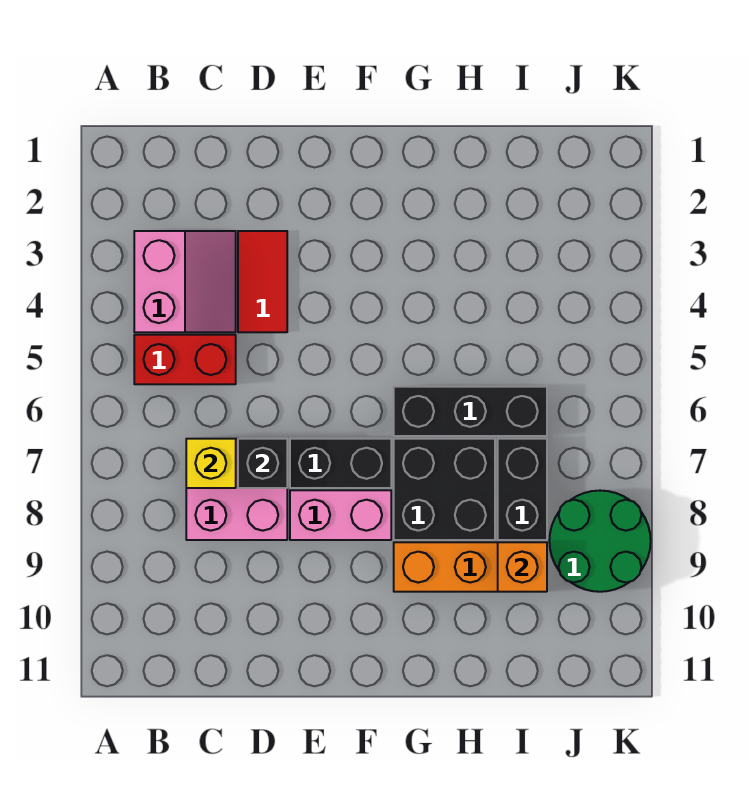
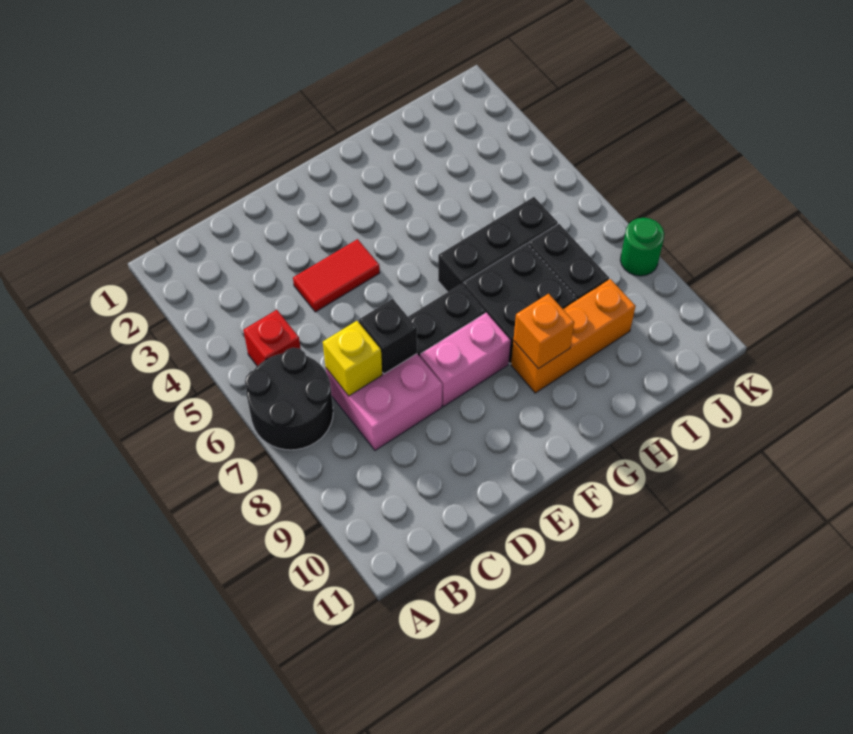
none -> black 2x2 round brick [245,348,333,450]
pink 2x2 slope [134,231,236,332] -> none
red 1x2 brick [134,335,236,384] -> red 1x1 brick [243,310,301,366]
red 1x2 tile [238,231,287,332] -> red 1x2 tile turned to [293,239,380,312]
orange 1x1 brick [498,542,547,592] -> orange 1x1 brick moved to [514,294,574,369]
green 2x2 round brick [549,491,651,592] -> green 1x1 round brick [620,218,664,276]

